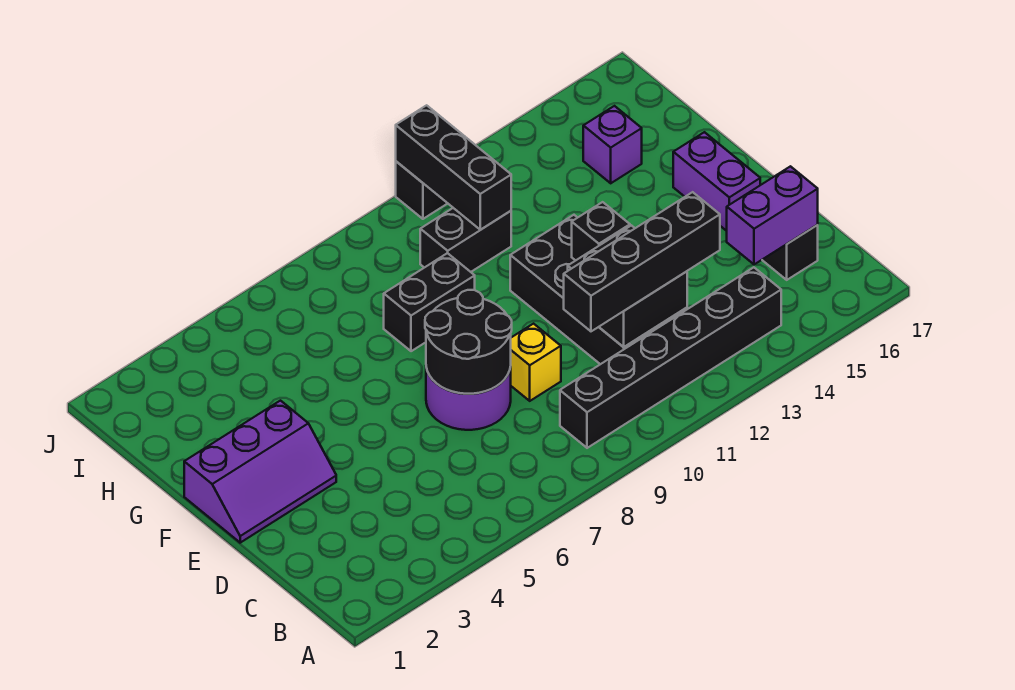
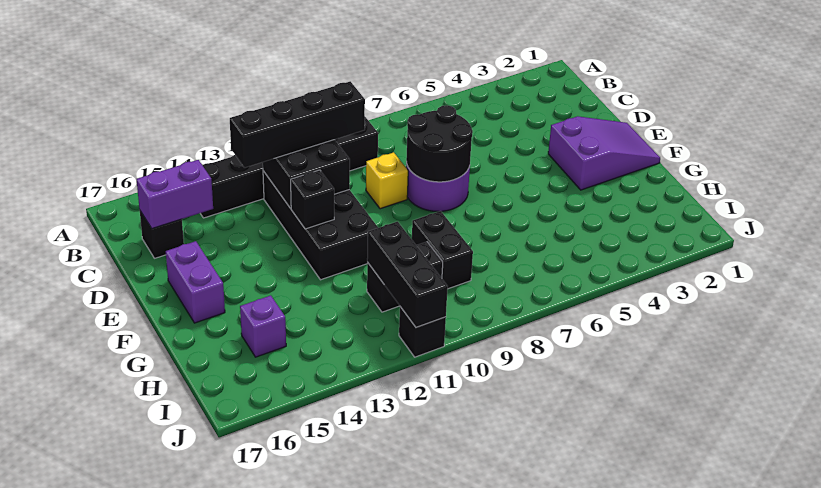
purple 2x3 slope [184,401,336,543] -> purple 2x3 slope turned to [548,116,660,190]
black 1x2 brick [384,253,475,351] -> black 1x2 brick turned to [412,211,473,289]

